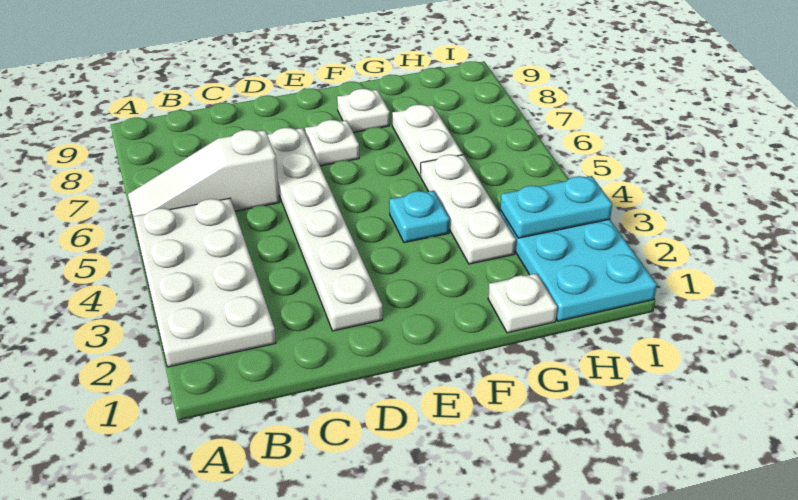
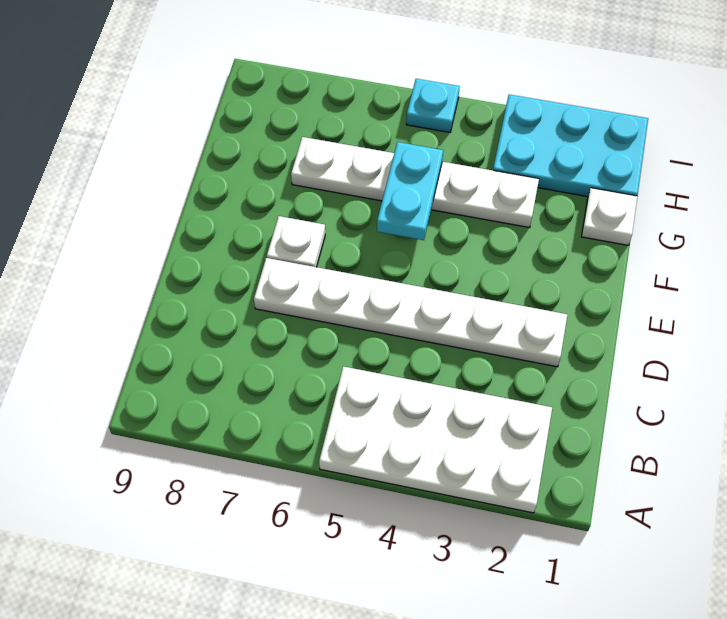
white 1x3 slope [128,130,280,224] -> none
cyan 1x1 plate [389,191,450,243] -> cyan 1x1 plate moved to [406,79,460,132]
white 1x1 plate [337,89,390,133] -> none
cyan 1x2 plate [500,176,612,238] -> cyan 1x2 plate moved to [377,142,443,240]

